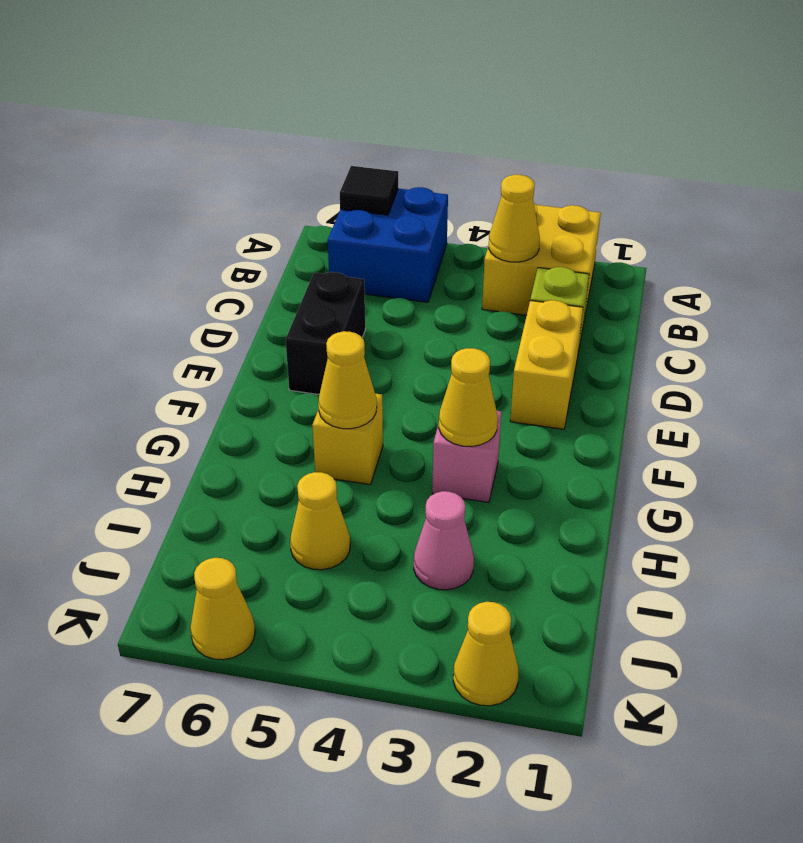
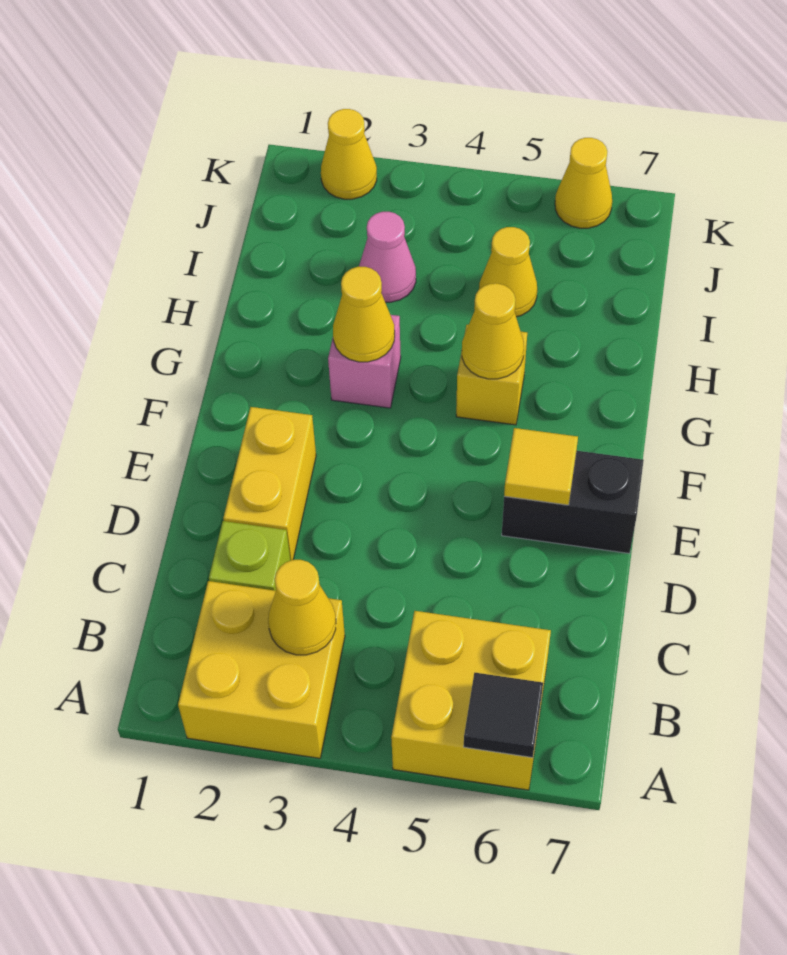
blue 2x2 brick [328,187,448,302] -> yellow 2x2 brick [391,611,551,790]
black 1x2 brick [286,272,365,395] -> black 1x2 brick turned to [502,451,644,553]
none -> yellow 1x1 tile [504,428,578,505]

